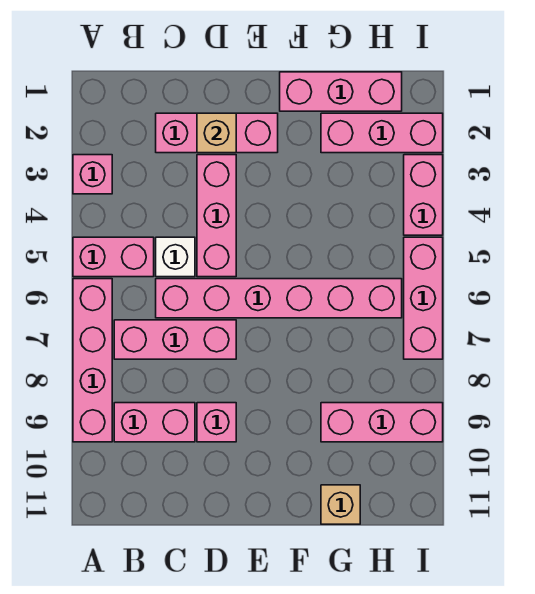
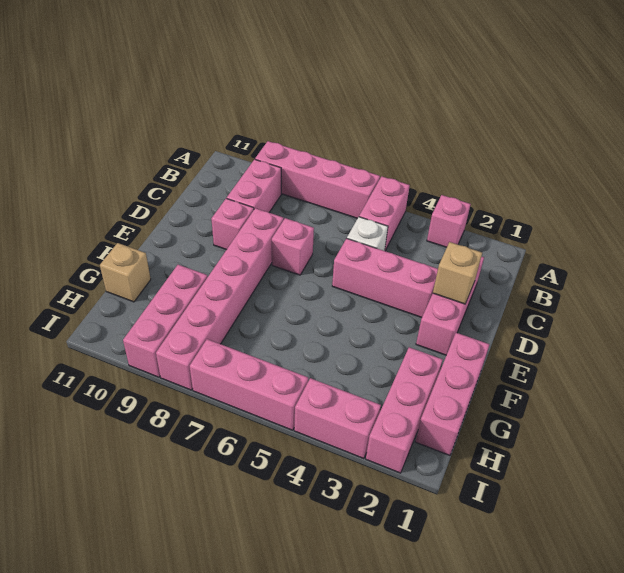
pink 1x3 brick [114,320,236,359] -> pink 1x1 brick [272,218,314,275]
pink 1x6 brick [156,279,402,318] -> pink 1x6 brick moved to [156,208,284,390]

